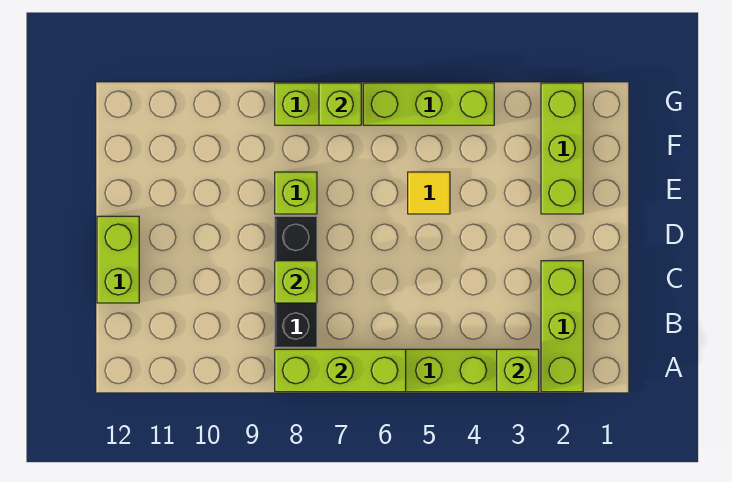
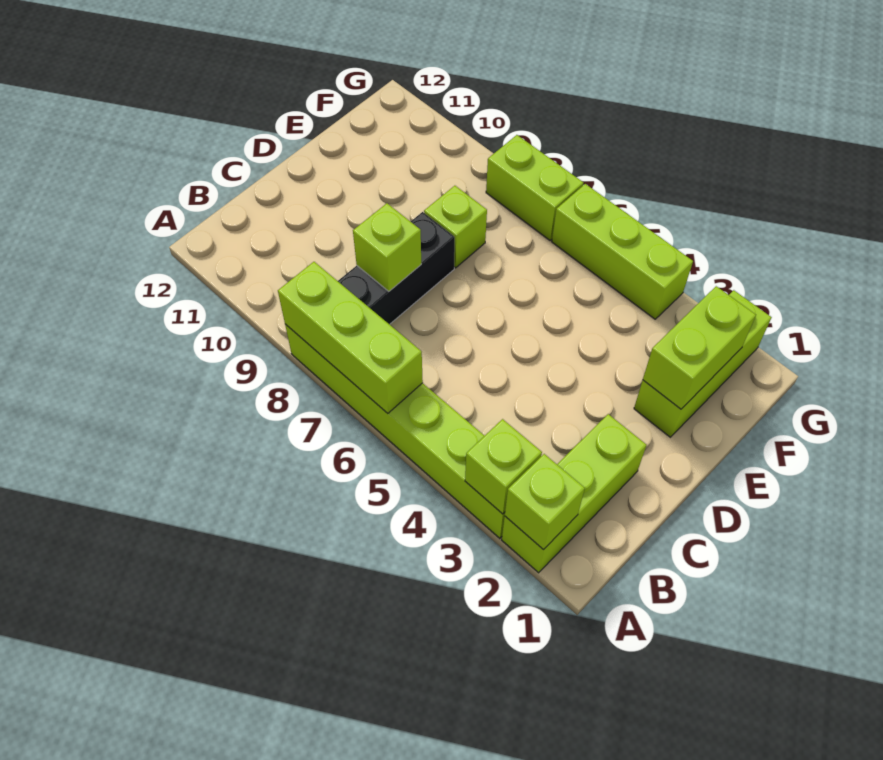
lime 1x2 brick [97,216,139,303] -> lime 1x2 brick moved to [643,286,756,409]
yellow 1x1 tile [408,172,450,214] -> none
lime 1x1 brick [319,83,361,125] -> lime 1x1 brick moved to [505,454,585,550]

